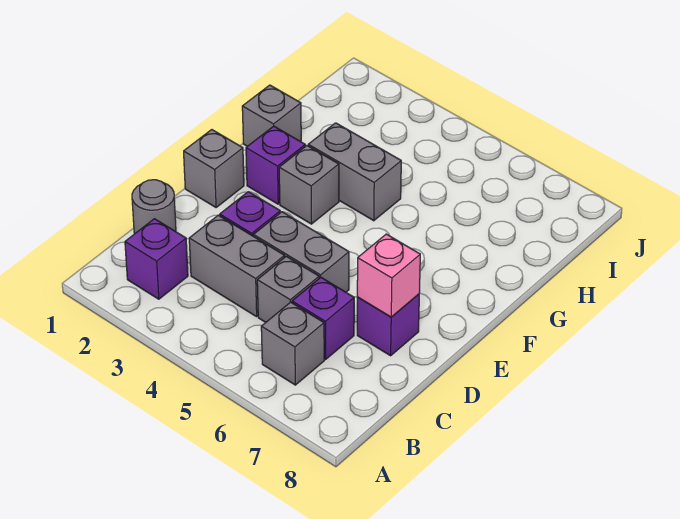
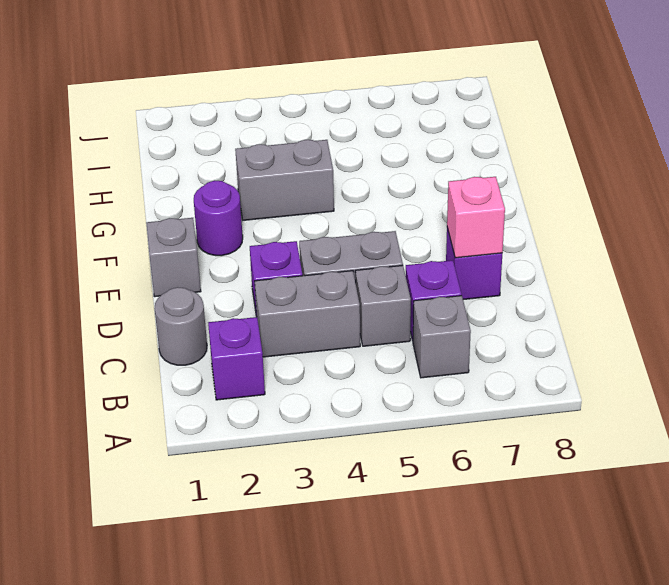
purple 1x1 brick [246,126,305,204] -> purple 1x1 round brick [194,181,243,256]
grey 1x1 brick [279,146,339,224] -> none
grey 1x1 brick [242,85,301,146] -> none

